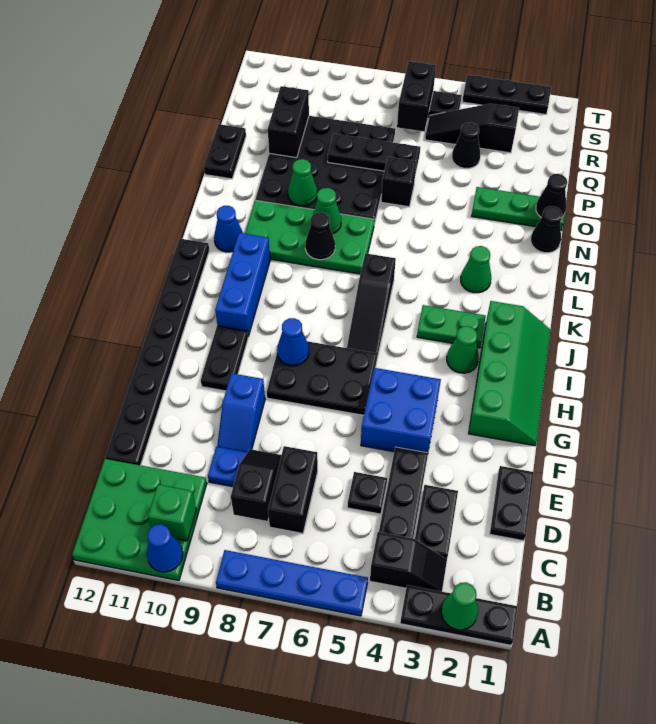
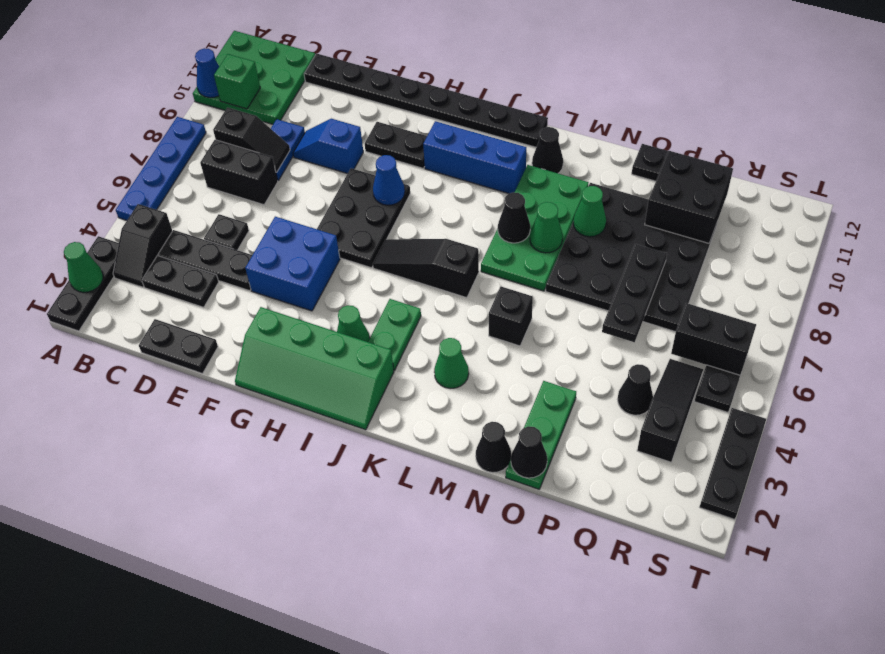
blue 1x1 cone [214,206,243,252] -> black 1x1 cone [532,127,563,173]
black 1x1 brick [381,157,416,207] -> black 1x1 brick moved to [489,287,533,346]
black 1x2 brick [268,86,309,158] -> black 2x2 brick [645,151,733,243]

